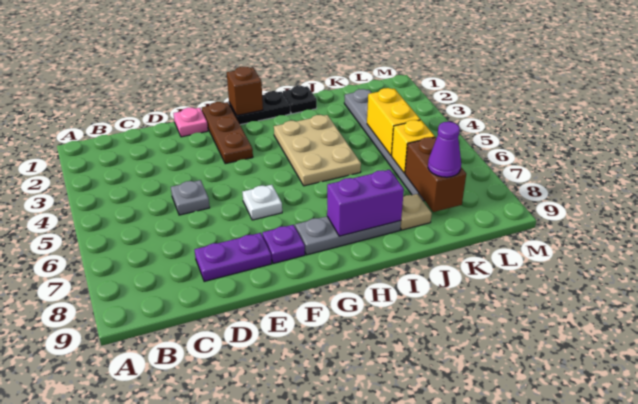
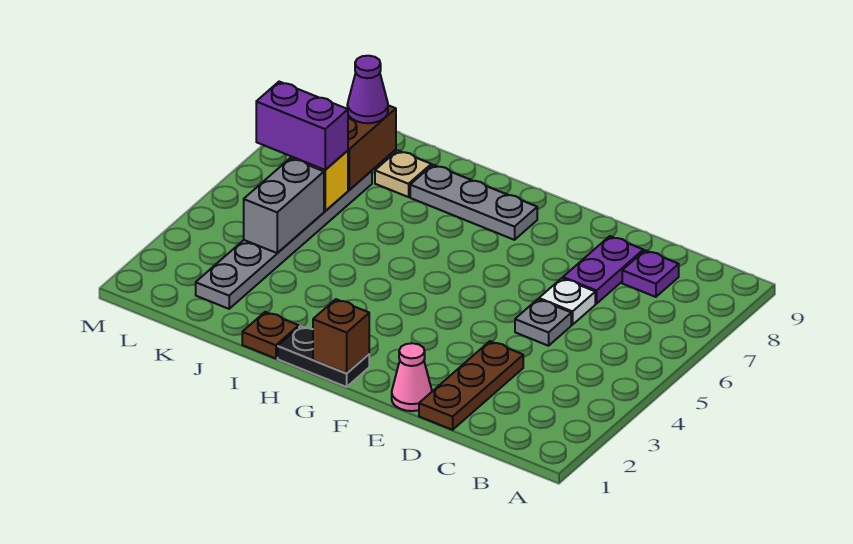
purple 1x2 plate [194,233,272,282] -> purple 1x2 plate turned to [563,236,643,304]
pink 1x1 plate [173,108,208,137] -> pink 1x1 cone [392,343,432,411]
brown 1x3 plate [202,102,253,164] -> brown 1x3 plate moved to [419,341,523,430]
white 1x1 plate [242,185,282,220] -> white 1x1 plate moved to [539,278,595,325]
purple 1x1 plate [262,225,305,264] -> purple 1x1 plate moved to [622,250,679,297]
tan 2x3 plate [274,115,361,186] -> none
purple 1x2 brick [327,170,404,236] -> purple 1x2 brick moved to [256,82,348,170]
black 1x1 plate [283,86,317,114] -> brown 1x1 plate [242,312,299,358]
yellow 1x2 brick [367,88,420,156] -> grey 1x2 brick [244,158,324,253]

